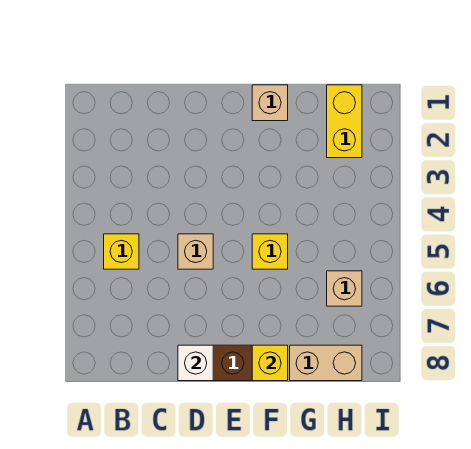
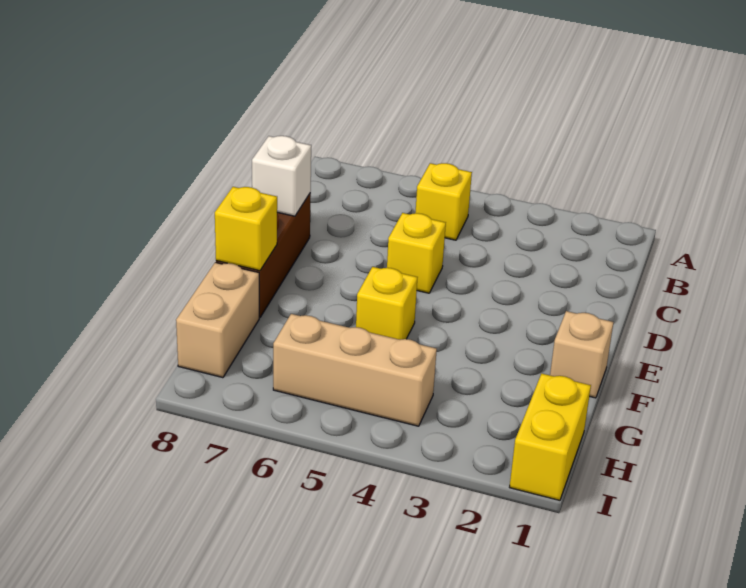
tan 1x1 brick [178,234,213,269] -> yellow 1x1 brick [387,213,446,293]
yellow 1x2 brick [327,85,362,158] -> yellow 1x2 brick turned to [510,374,591,500]
tan 1x1 brick [327,271,362,306] -> tan 1x3 brick [273,314,437,426]

